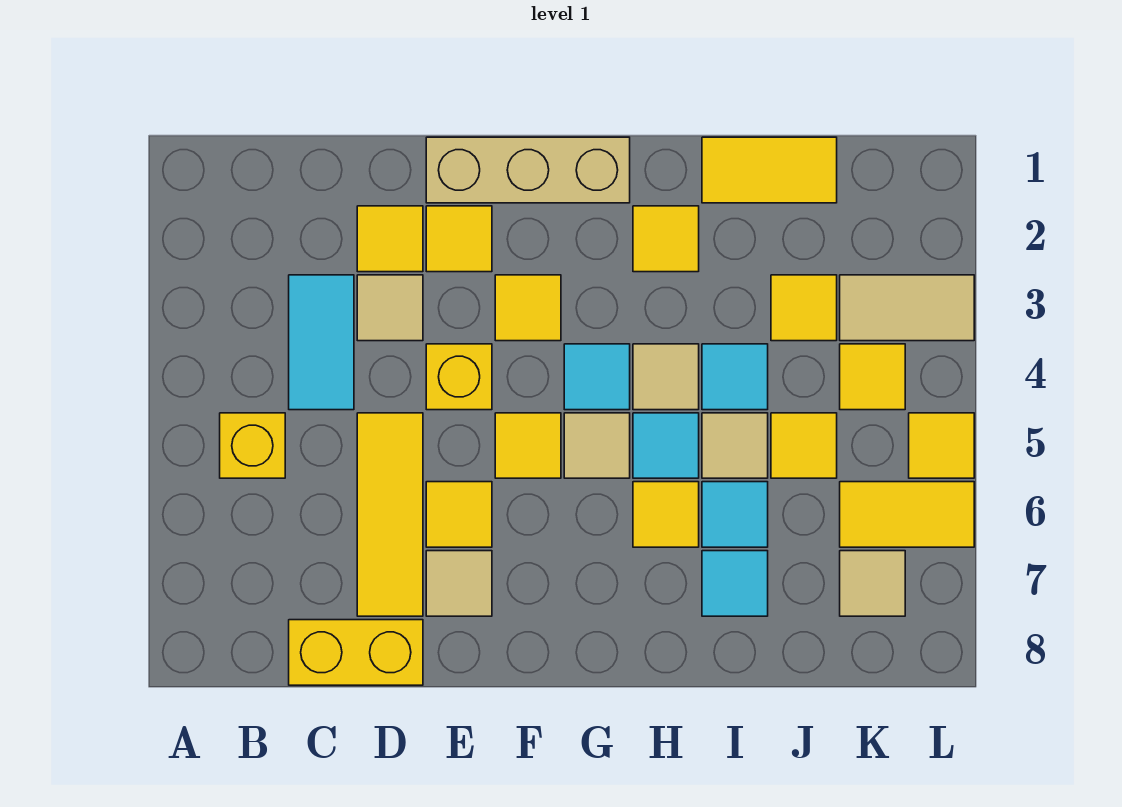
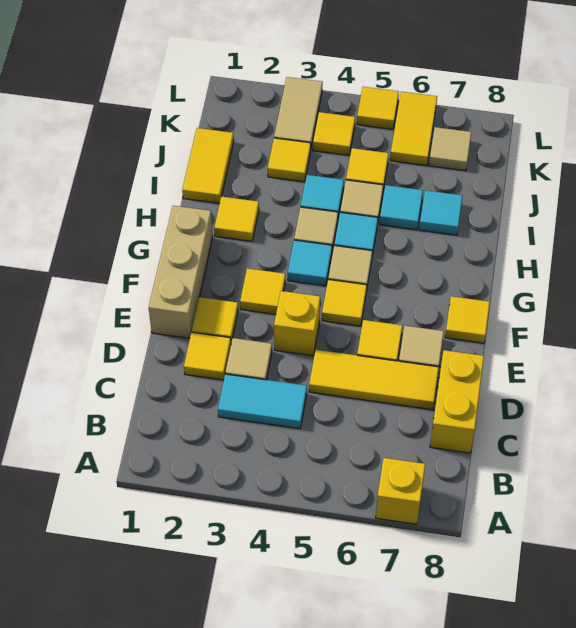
yellow 1x1 brick [220,413,285,478] -> yellow 1x1 brick moved to [376,458,425,524]
yellow 1x1 tile [633,482,699,547] -> yellow 1x1 tile moved to [445,296,490,343]

